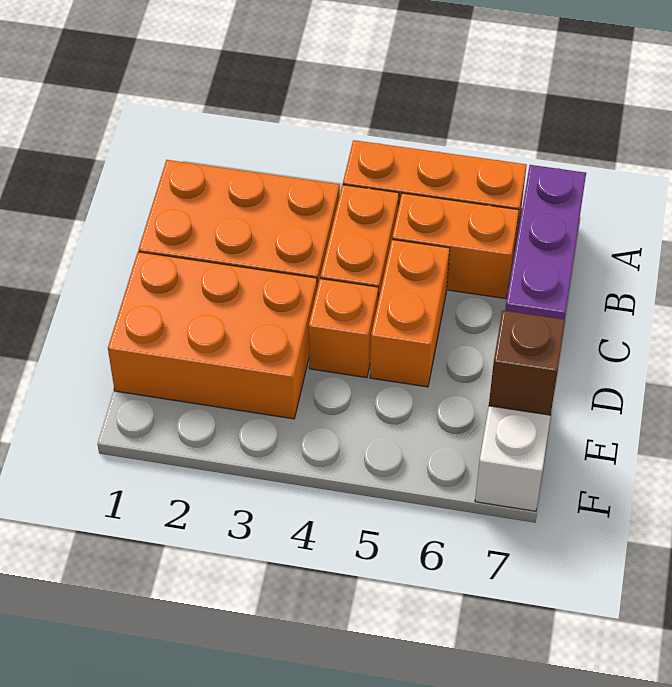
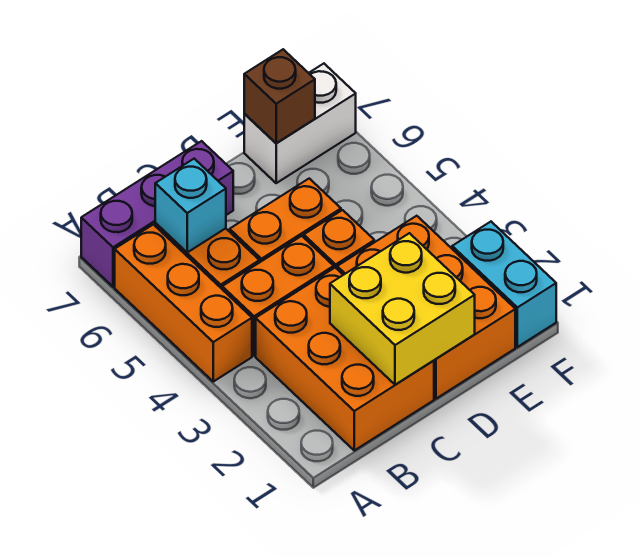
none -> cyan 1x1 brick [155,159,226,252]
none -> yellow 2x2 brick [330,233,475,385]
none -> cyan 1x2 brick [452,222,556,347]

